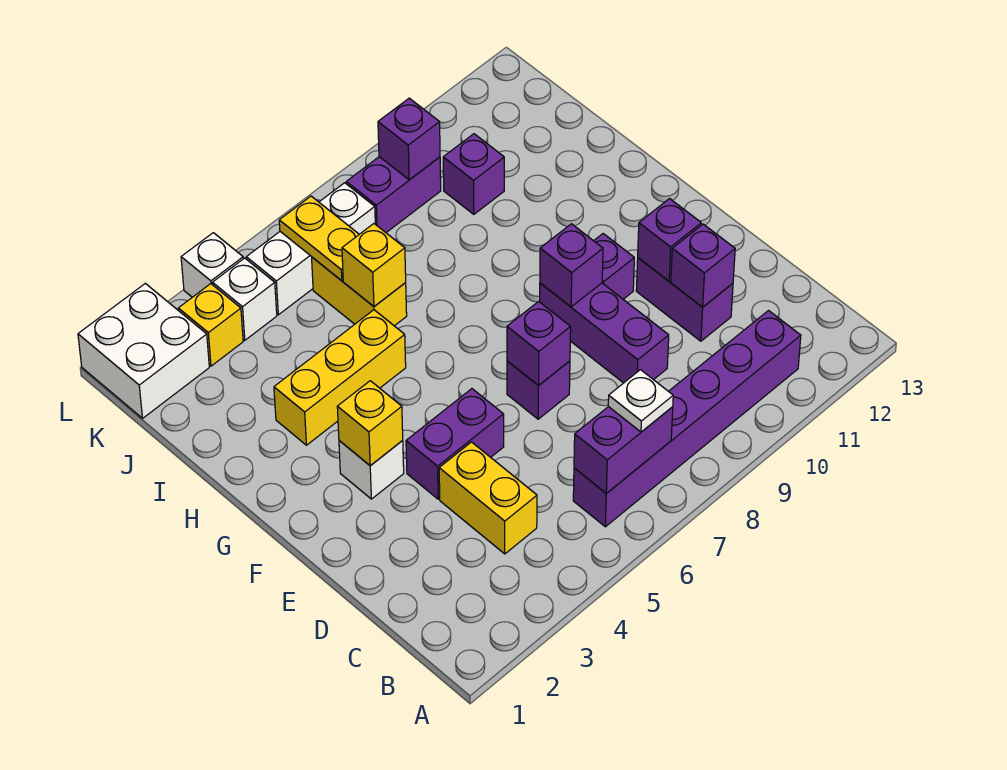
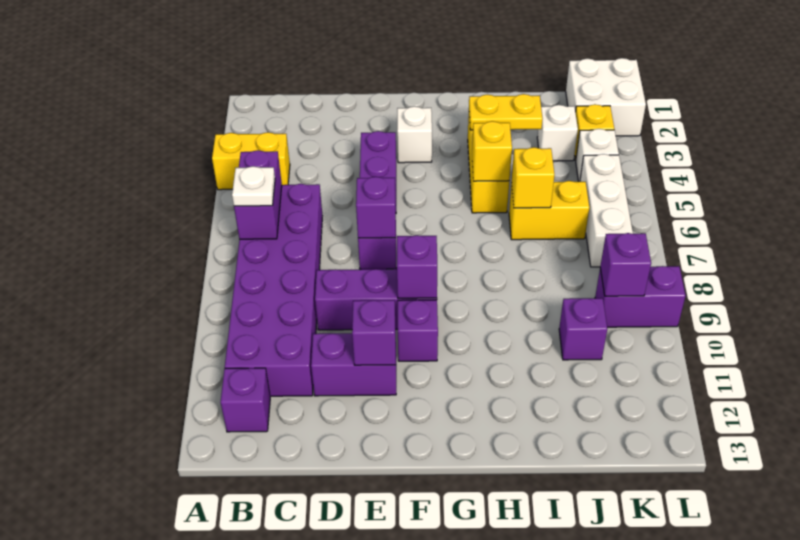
purple 1x6 brick [573,311,801,527] -> purple 2x6 brick [225,184,322,396]
yellow 1x2 brick [439,442,537,554] -> yellow 1x2 brick moved to [212,132,290,190]
purple 1x1 brick [671,224,735,307] -> purple 1x1 brick moved to [221,368,270,432]
yellow 1x1 brick [337,381,403,466] -> yellow 1x1 brick moved to [472,121,512,181]
yellow 1x2 plate [279,196,359,281] -> yellow 1x2 plate moved to [469,94,543,130]
purple 1x2 brick [346,157,441,233] -> purple 1x2 brick turned to [595,266,686,327]
white 1x1 brick [181,233,243,297] -> white 1x1 brick moved to [537,105,578,161]

